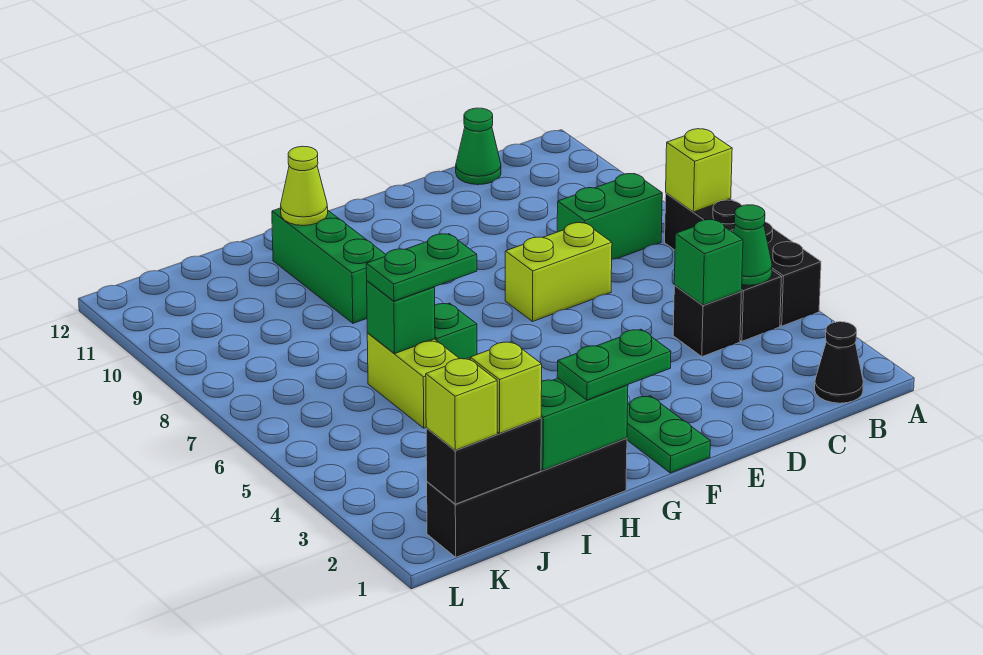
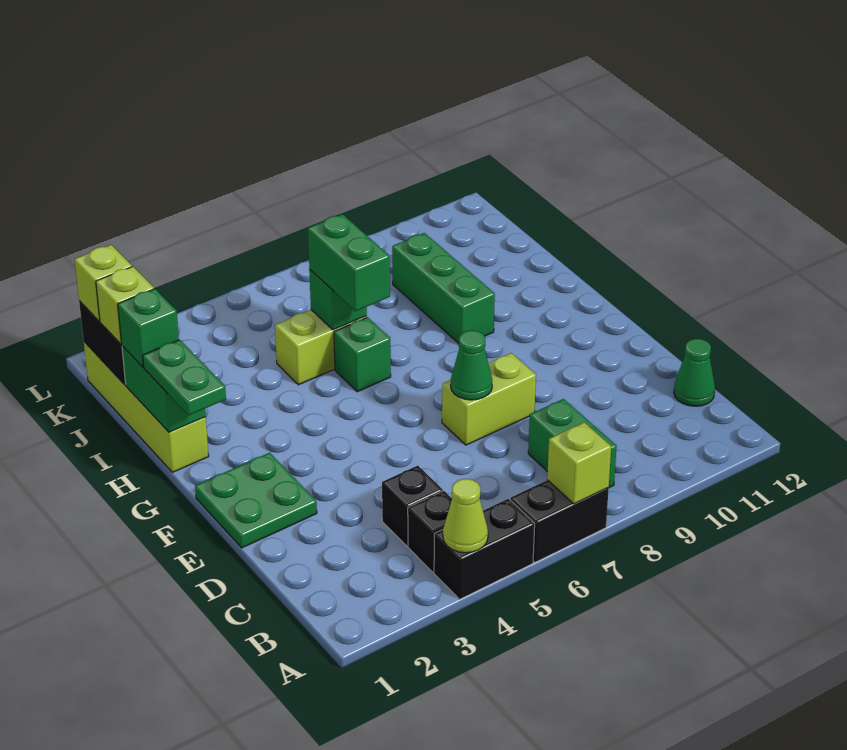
black 1x1 cone [815,322,863,403] -> none
green 1x1 cone [733,205,772,285] -> green 1x1 cone moved to [451,330,492,400]
green 1x1 brick [674,220,743,305] -> green 1x1 brick moved to [118,289,179,367]
lime 1x2 brick [505,222,612,322] -> lime 1x2 brick turned to [442,353,536,445]
green 1x2 plate [627,396,710,473] -> green 2x2 plate [195,453,317,548]
black 1x4 brick [427,438,627,557] -> lime 1x4 brick [84,342,209,472]
green 1x2 plate [366,234,477,301] -> green 1x2 brick [308,214,390,311]
green 1x3 brick [272,208,386,323] -> green 1x3 brick turned to [392,233,495,344]
lime 1x1 cone [281,146,328,225] -> lime 1x1 cone moved to [443,479,488,553]

